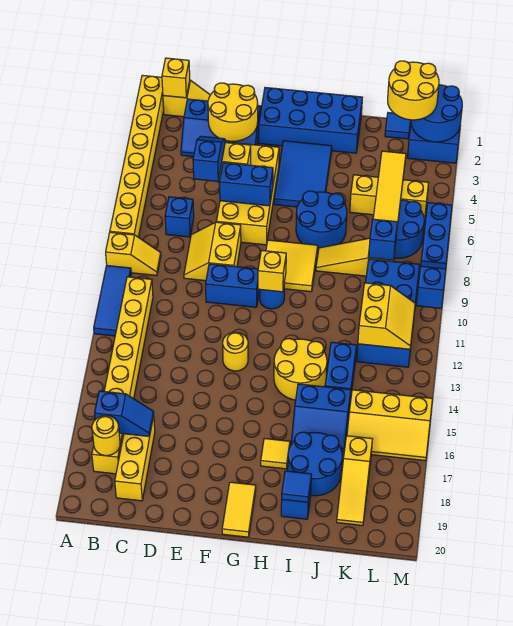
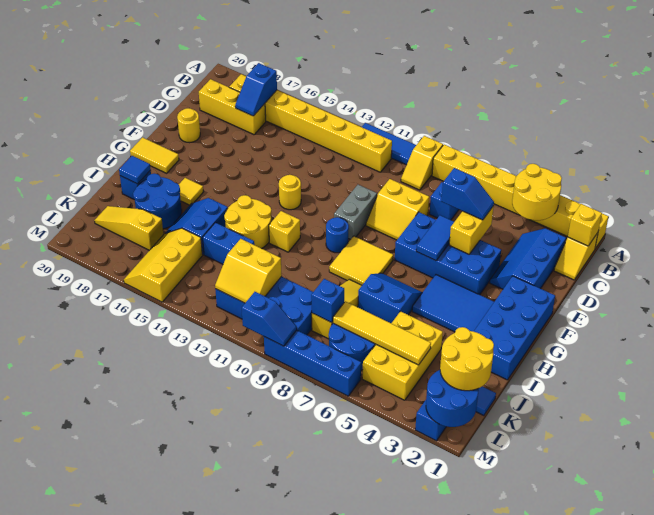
yellow 1x1 round brick [92,416,120,456] -> yellow 1x1 round brick moved to [177,108,200,143]
yellow 2x2 round brick [208,83,258,141] -> yellow 2x2 round brick moved to [512,164,562,220]
yellow 2x2 slope [184,222,241,281] -> yellow 2x2 slope turned to [366,179,429,240]
yellow 2x4 brick [216,142,279,245] -> blue 2x4 brick [395,212,501,295]
blue 1x2 brick [220,163,273,206] -> blue 1x2 tile [416,215,454,261]
blue 1x2 brick [206,264,260,307] -> grey 1x2 brick [334,185,377,239]
yellow 1x1 brick [258,250,286,292] -> yellow 1x1 brick moved to [269,211,300,252]
blue 2x2 round brick [296,191,347,250] -> blue 2x2 slope [358,273,422,323]
yellow 1x3 brick [350,175,428,220] -> yellow 2x3 brick [362,311,443,400]

